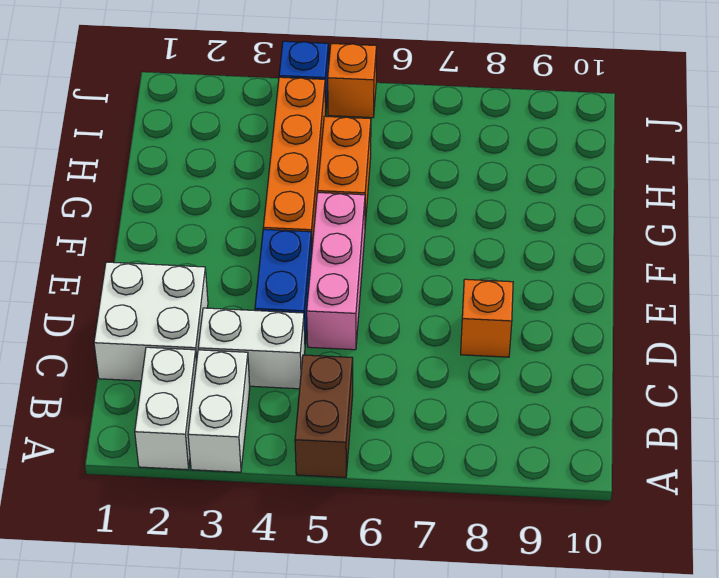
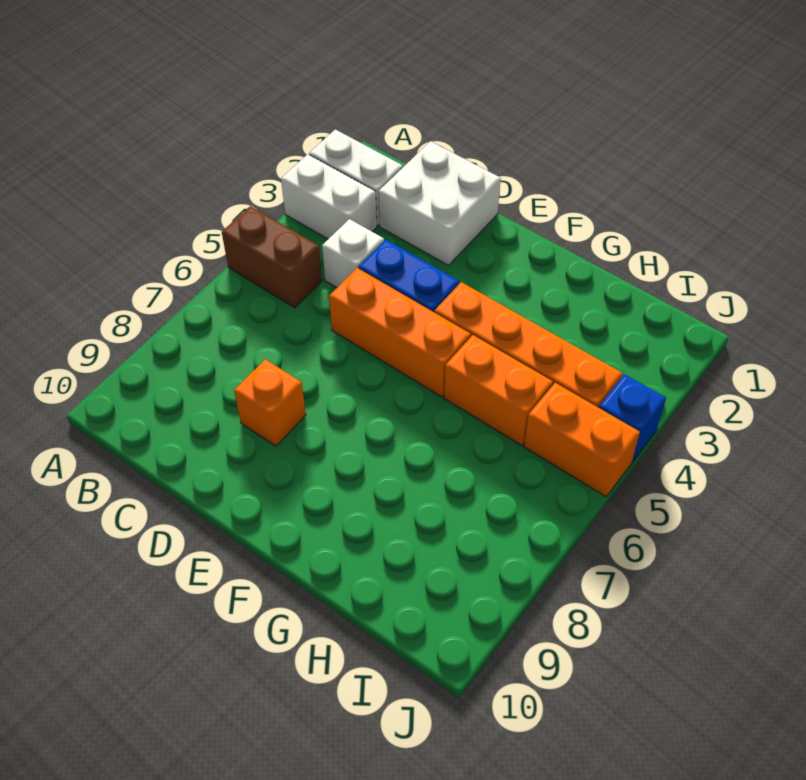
white 1x2 brick [198,308,305,389] -> white 1x1 brick [322,219,384,287]
pink 1x3 brick [307,193,365,350] -> orange 1x3 brick [329,268,471,397]
orange 1x1 brick [328,43,377,118] -> orange 1x2 brick [524,383,640,497]

